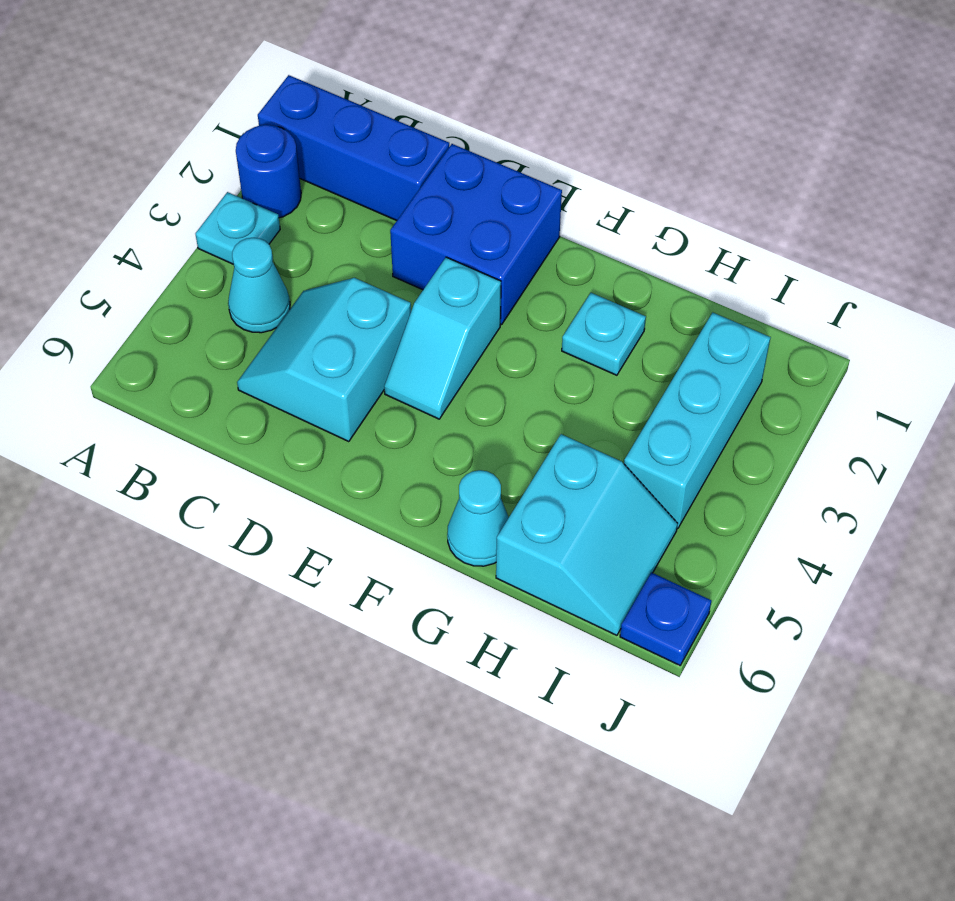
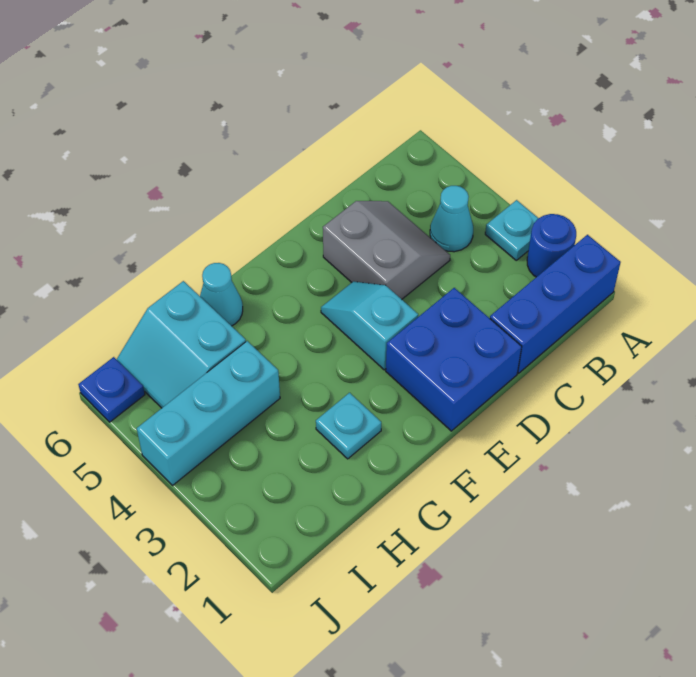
cyan 2x2 slope [237,278,411,442] -> grey 2x2 slope [323,201,450,299]
cyan 1x3 brick [624,313,771,529] -> cyan 1x3 brick turned to [137,341,280,486]

